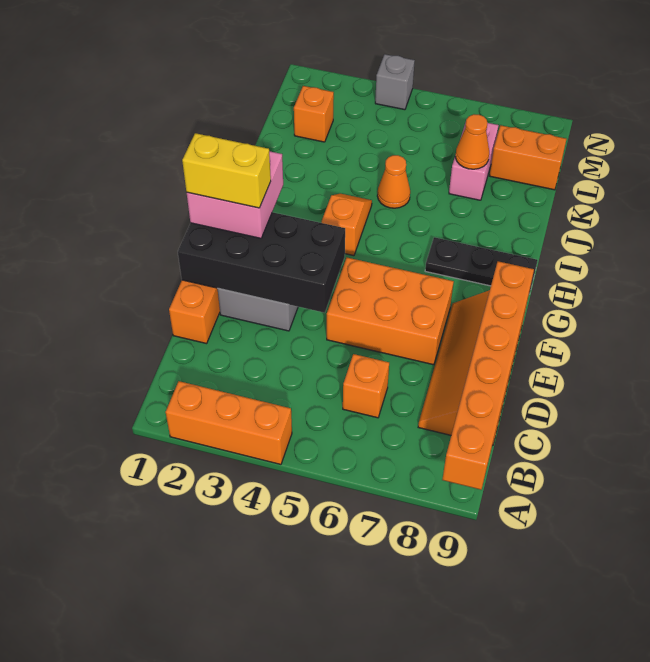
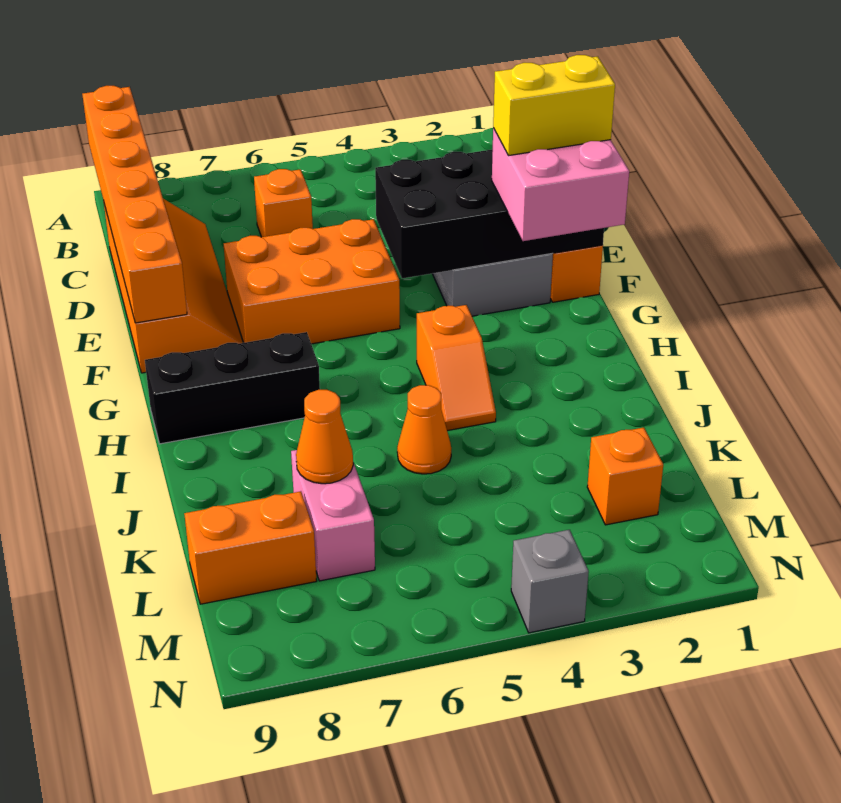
orange 1x3 brick [166,381,292,464] -> none
black 1x3 plate [425,237,538,294] -> black 1x3 brick [145,332,320,444]

